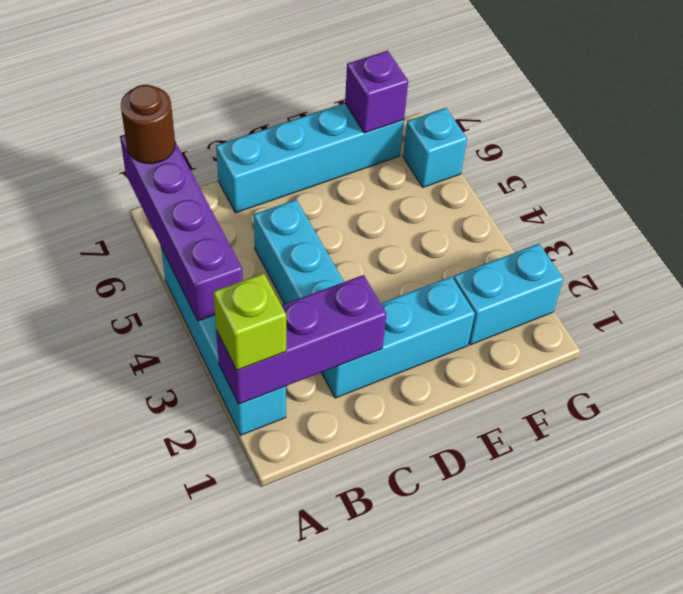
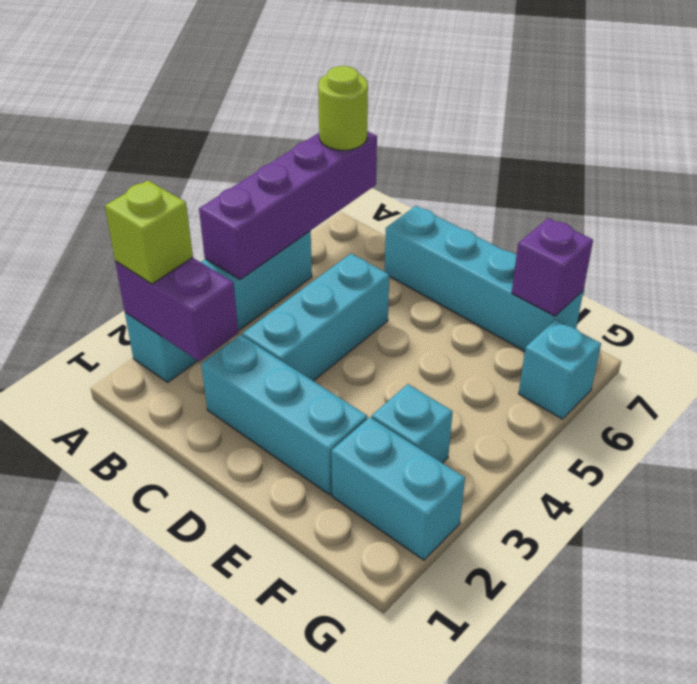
purple 1x3 brick [216,275,387,404] -> purple 1x2 brick [115,257,238,361]
brown 1x1 round brick [121,85,175,164] -> lime 1x1 round brick [318,66,368,150]
none -> cyan 1x1 brick [372,384,453,463]

